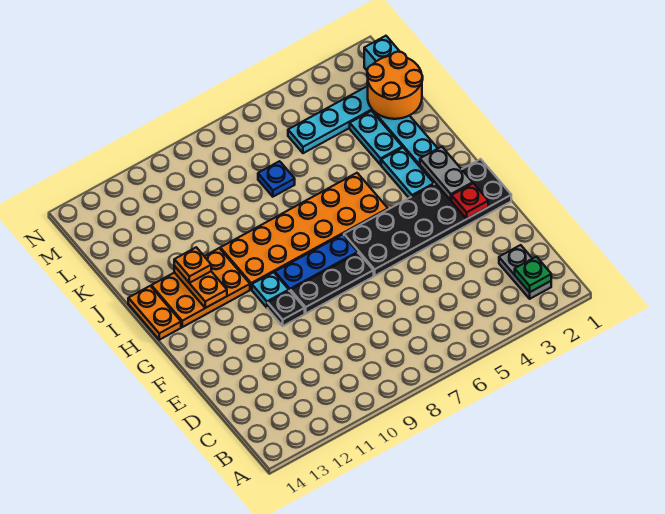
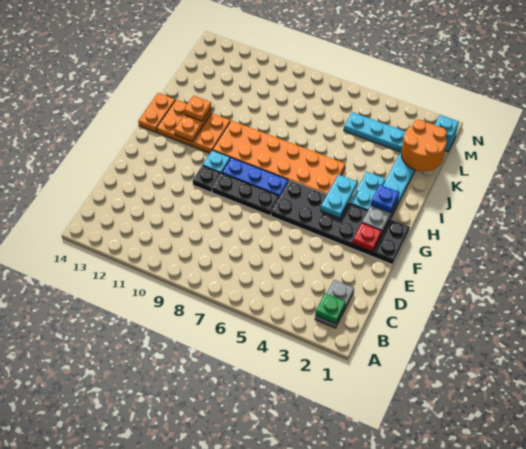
cyan 1x2 plate [350,111,402,165] -> cyan 1x2 plate moved to [321,175,357,218]
blue 1x1 plate [258,161,295,197] -> blue 1x1 plate moved to [371,185,399,213]

